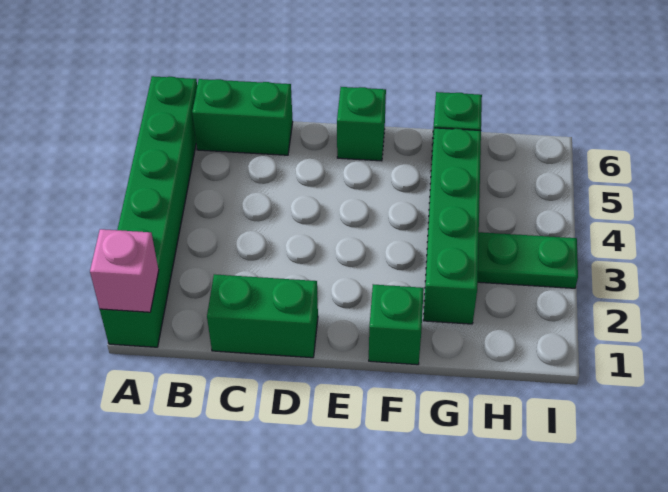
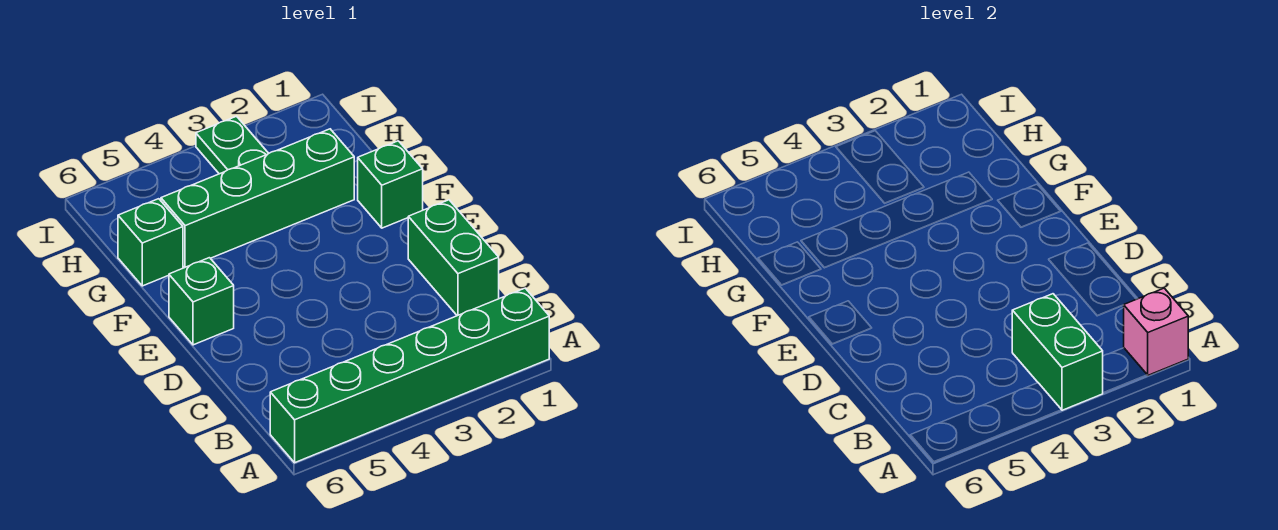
green 1x2 brick [192,79,293,155] -> green 1x2 brick moved to [1012,294,1103,410]

